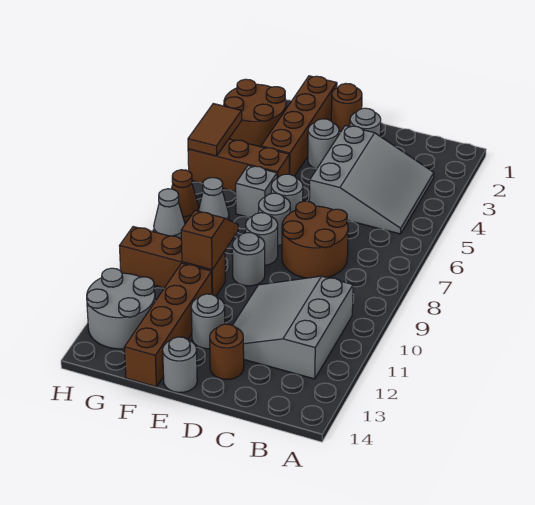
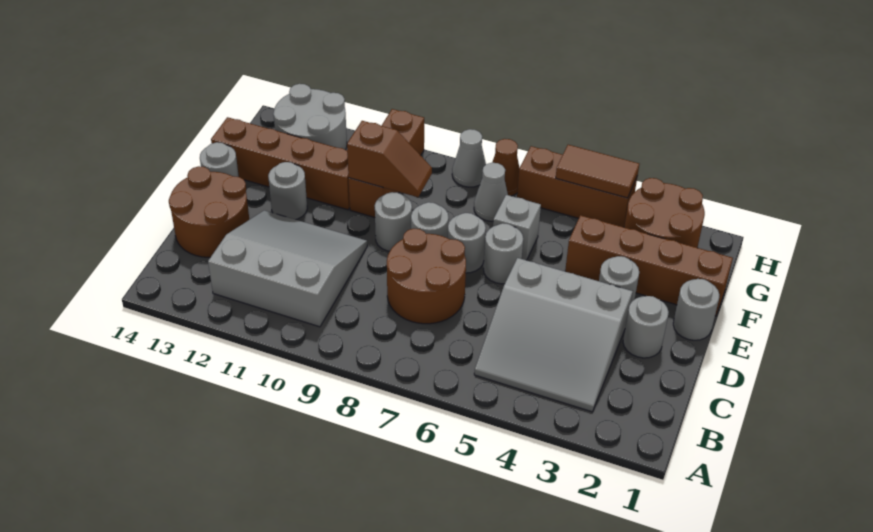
brown 1x1 round brick [210,324,244,379] -> brown 2x2 round brick [169,166,249,257]
brown 1x1 round brick [331,84,362,133] -> grey 1x1 round brick [673,279,719,340]
brown 1x3 brick [188,139,289,192] -> brown 1x3 brick turned to [517,146,637,227]

